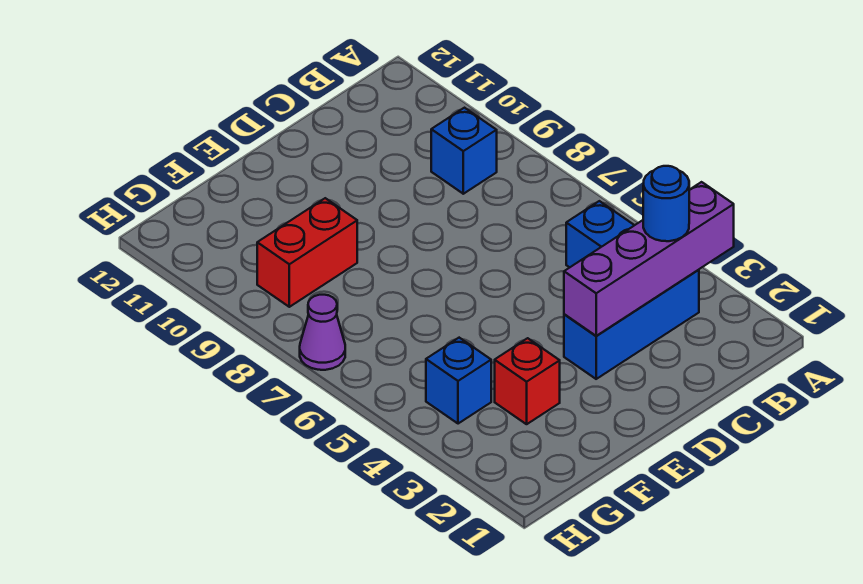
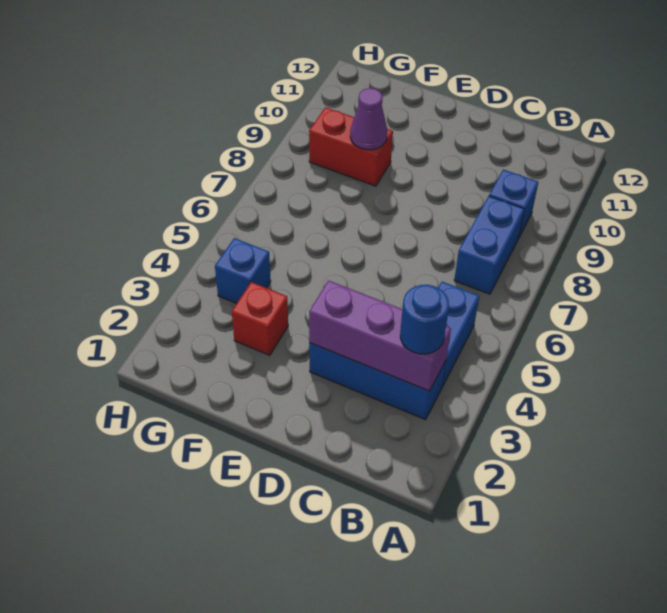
purple 1x4 brick [564,182,734,336] -> purple 1x3 brick [309,281,451,391]
none -> blue 1x2 brick [454,196,524,294]
purple 1x1 cone [300,295,345,370] -> purple 1x1 cone moved to [350,88,387,150]

